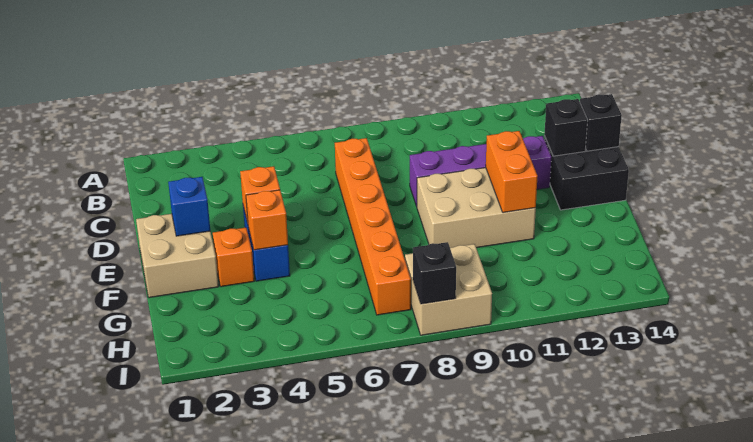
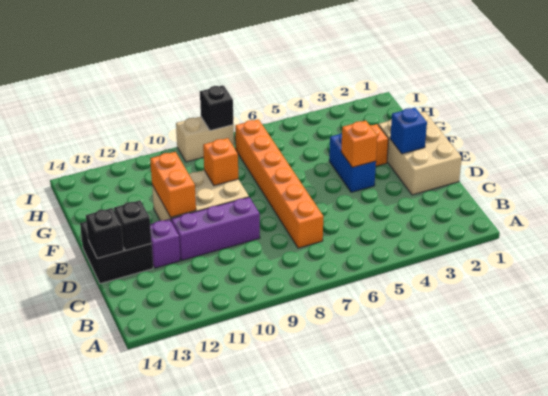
tan 2x2 brick [136,214,219,298] -> tan 2x3 brick [378,111,462,195]
orange 1x1 brick [246,190,288,250] -> orange 1x1 brick moved to [203,138,238,186]
tan 2x2 brick [405,244,492,335] -> tan 1x2 brick [176,117,234,162]

